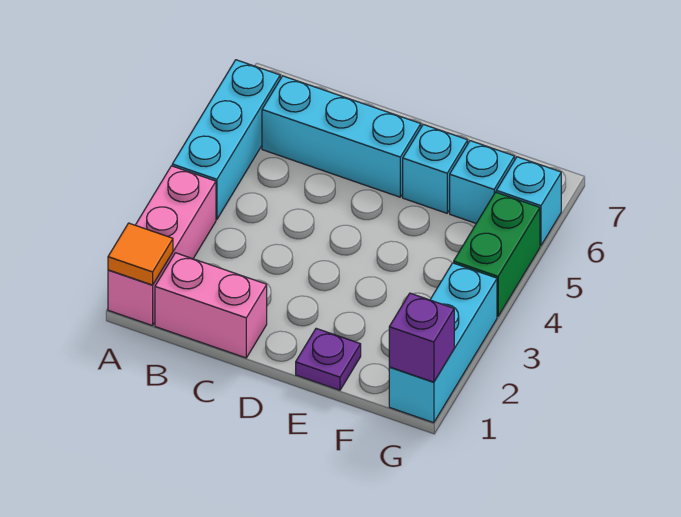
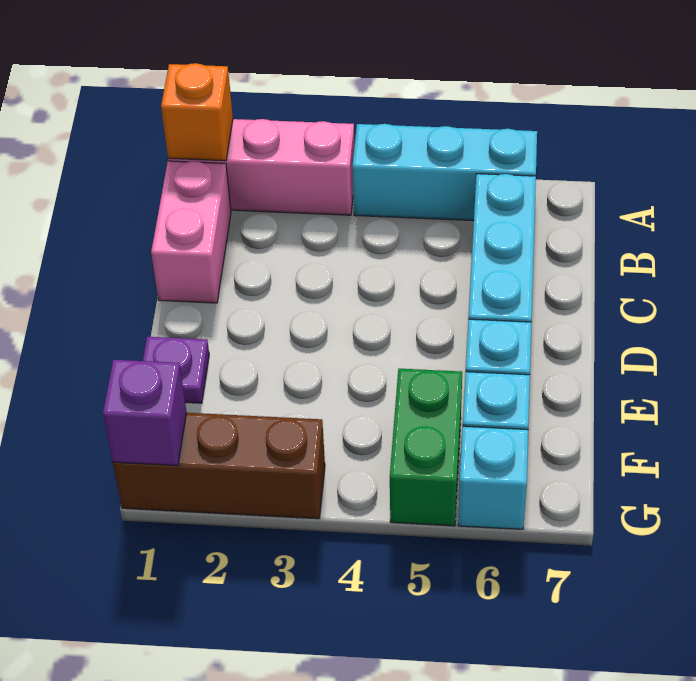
orange 1x1 tile [108,223,173,285] -> orange 1x1 brick [161,63,233,161]
cyan 1x3 brick [389,263,497,423] -> brown 1x3 brick [113,413,325,519]
green 1x2 brick [454,192,540,316] -> green 1x2 brick turned to [390,369,462,526]

